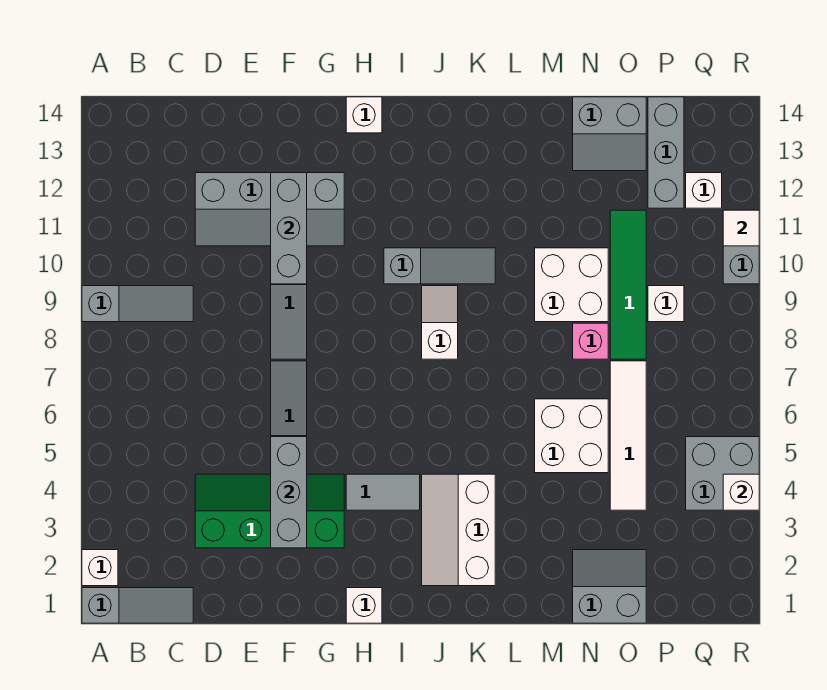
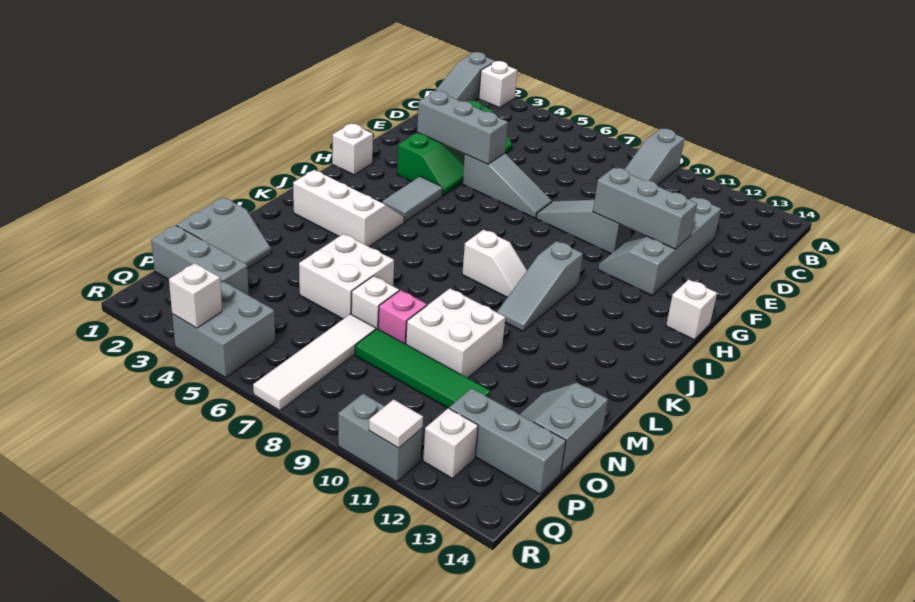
white 1x4 tile [610,361,646,510] -> white 1x4 tile turned to [253,314,376,410]
none -> grey 1x3 brick [151,225,249,295]
white 1x1 brick [648,286,684,322] -> white 1x1 brick moved to [351,276,399,329]

